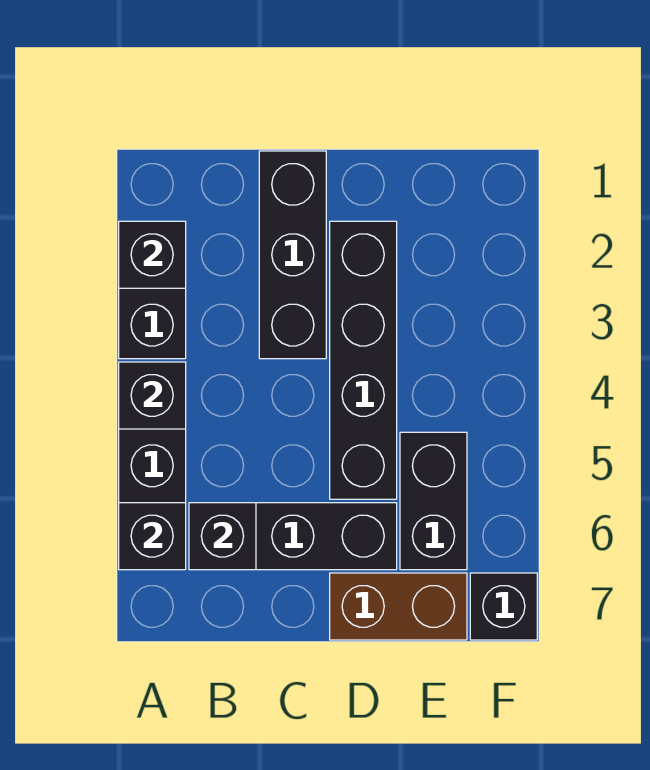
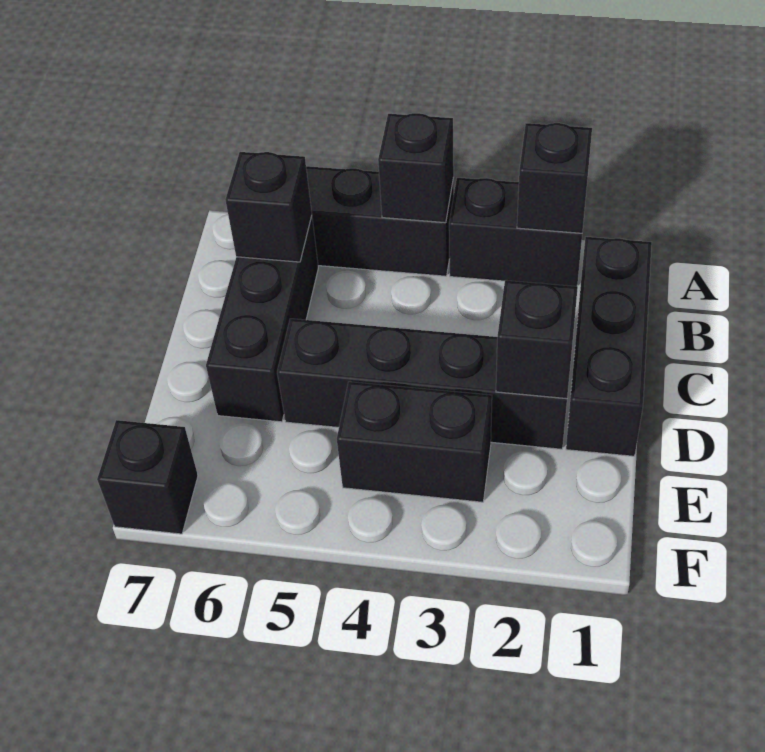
black 1x1 brick [119,503,186,570] -> black 1x1 brick moved to [496,280,578,399]
black 1x3 brick [259,151,326,359] -> black 1x3 brick turned to [566,237,652,456]
brown 1x2 brick [330,573,467,640] -> none
black 1x2 brick [400,432,467,570] -> black 1x2 brick moved to [337,382,492,502]

